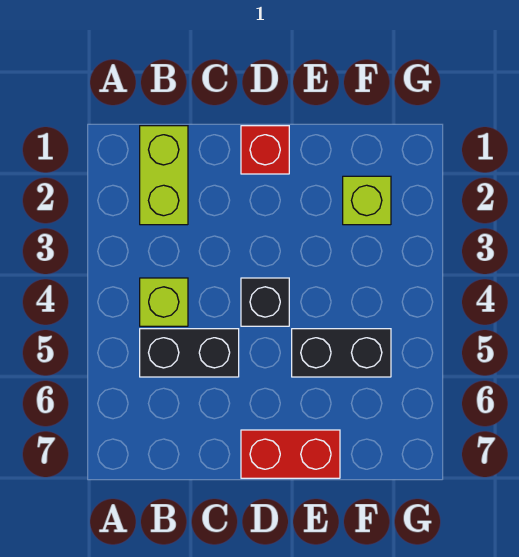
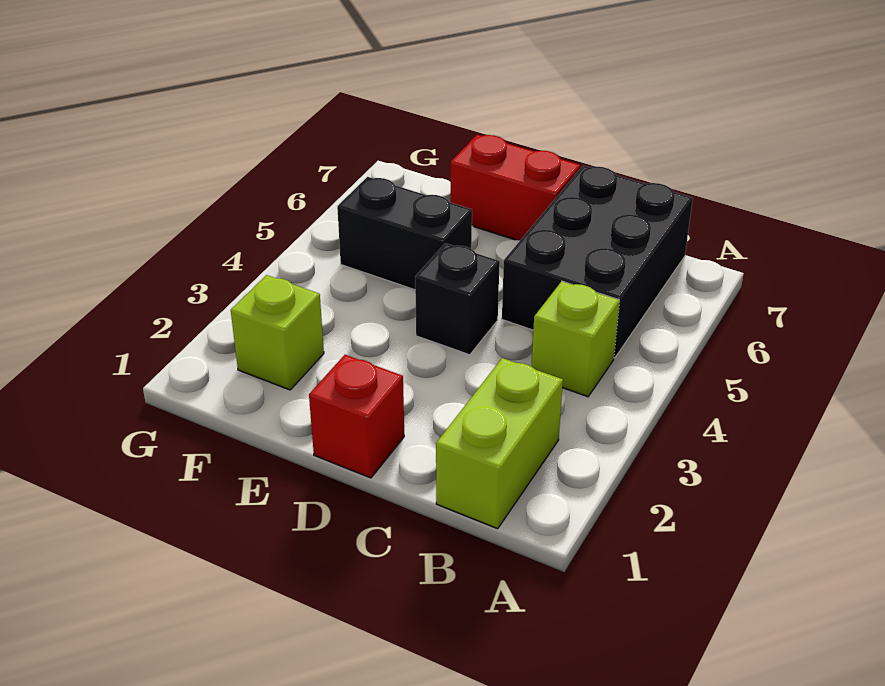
black 1x2 brick [140,329,239,377] -> black 2x3 brick [502,166,693,358]

